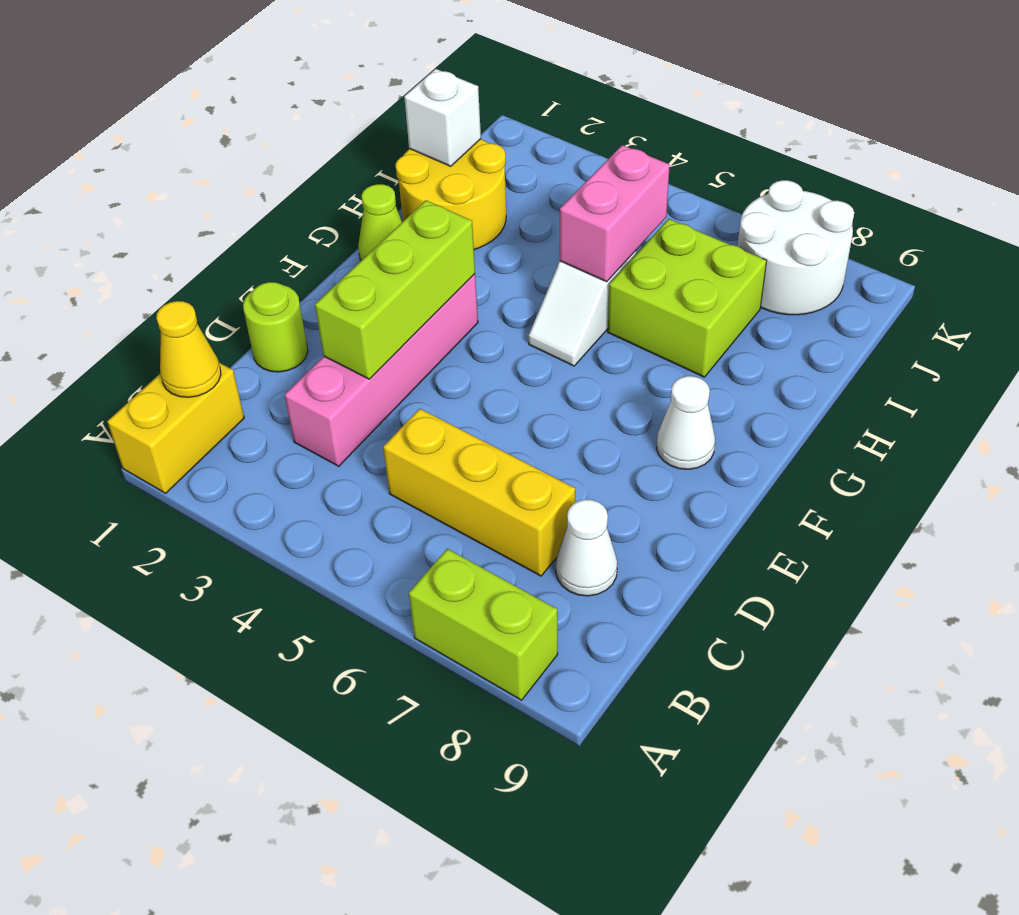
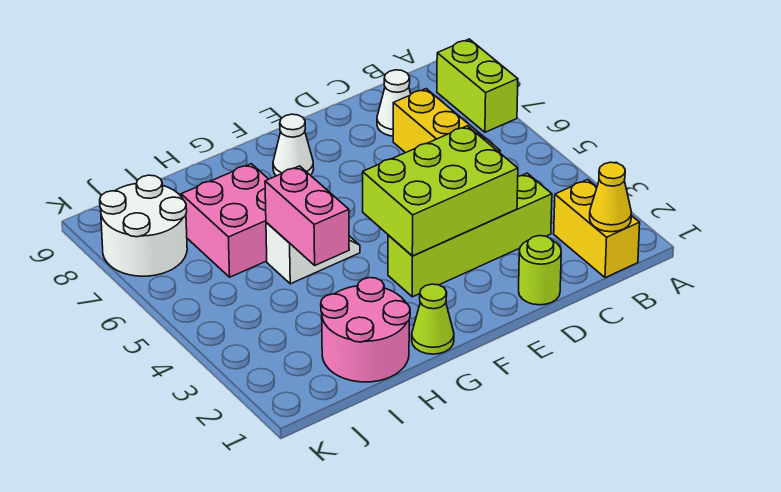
yellow 1x2 brick [107,363,244,493] -> yellow 1x2 brick turned to [554,179,640,278]
pink 1x4 brick [285,274,478,466] -> lime 1x4 brick [388,173,552,297]
lime 1x3 brick [315,200,475,379] -> lime 2x3 brick [363,126,518,256]
yellow 2x2 round brick [396,139,506,250] -> pink 2x2 round brick [321,278,410,382]
pink 1x2 brick [560,145,670,282] -> pink 1x2 brick turned to [265,166,349,265]
lime 2x2 brick [608,219,767,377] -> pink 2x2 brick [181,164,268,277]
white 1x1 brick [404,69,481,166] -> none

